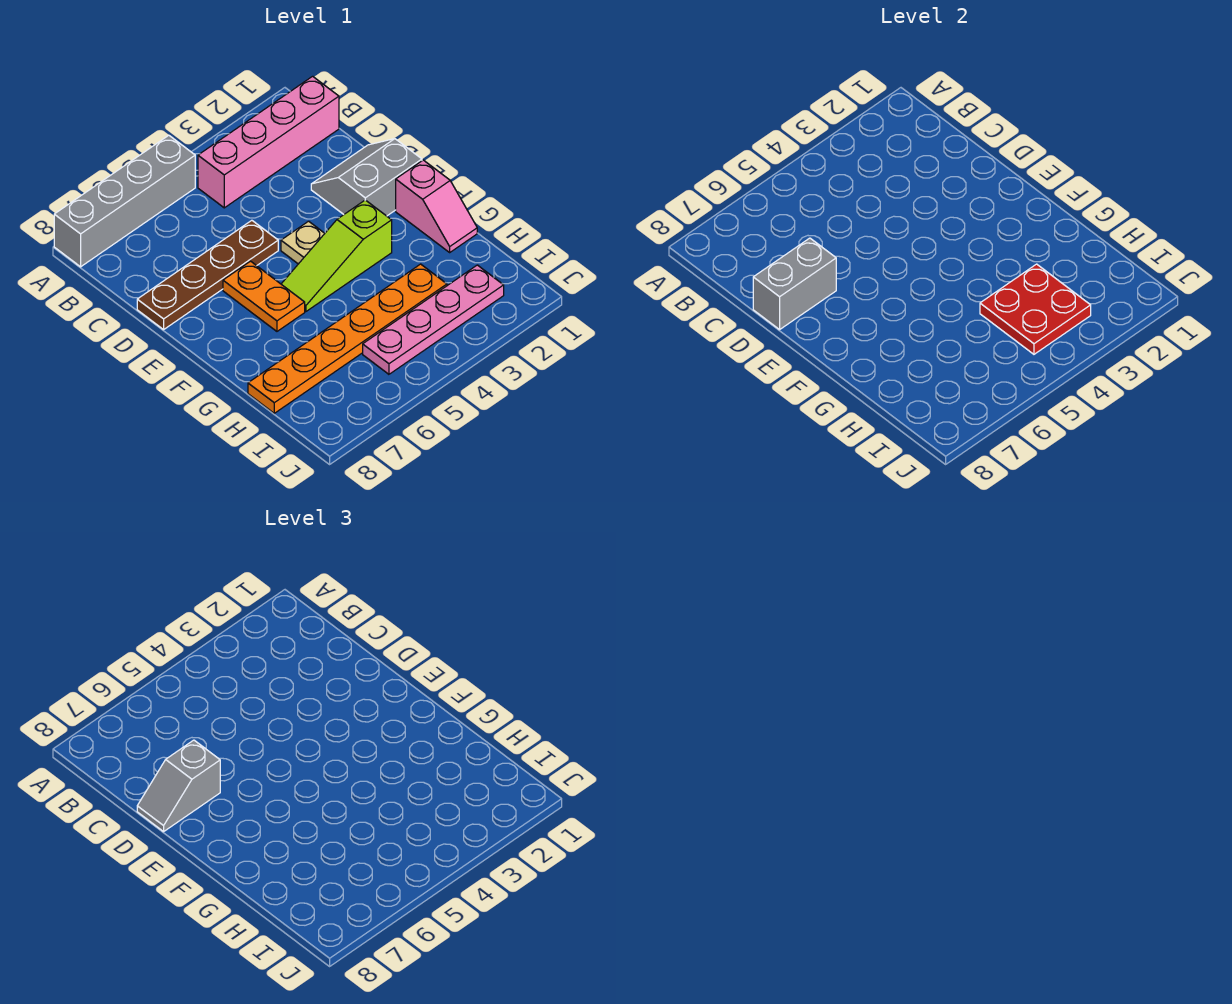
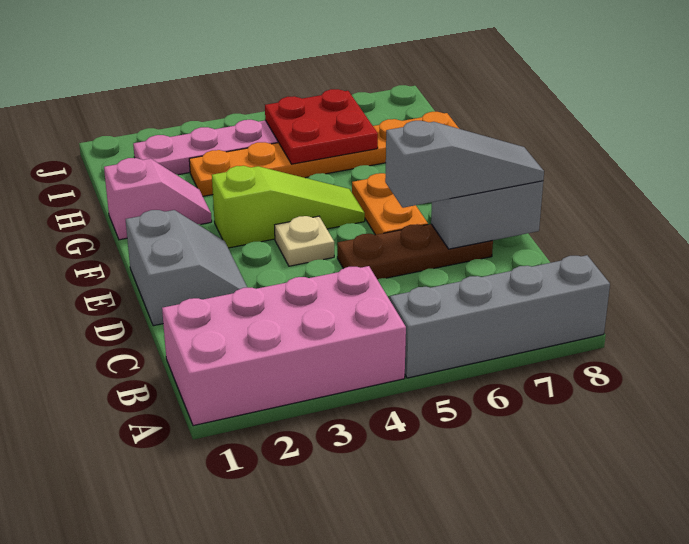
pink 1x4 brick [198,76,339,208] -> pink 2x4 brick [162,266,406,426]
grey 2x2 slope [311,139,422,216] -> grey 2x2 slope turned to [126,210,248,326]
brown 1x4 plate [137,220,278,330] -> brown 1x3 plate [337,224,493,279]
grey 1x2 slope [137,740,220,832] -> grey 1x3 slope [385,121,544,208]
pink 1x2 slope [396,160,477,252] -> pink 1x2 slope turned to [104,158,212,240]
red 2x2 plate [980,264,1091,354] -> red 2x2 plate moved to [265,89,378,164]

